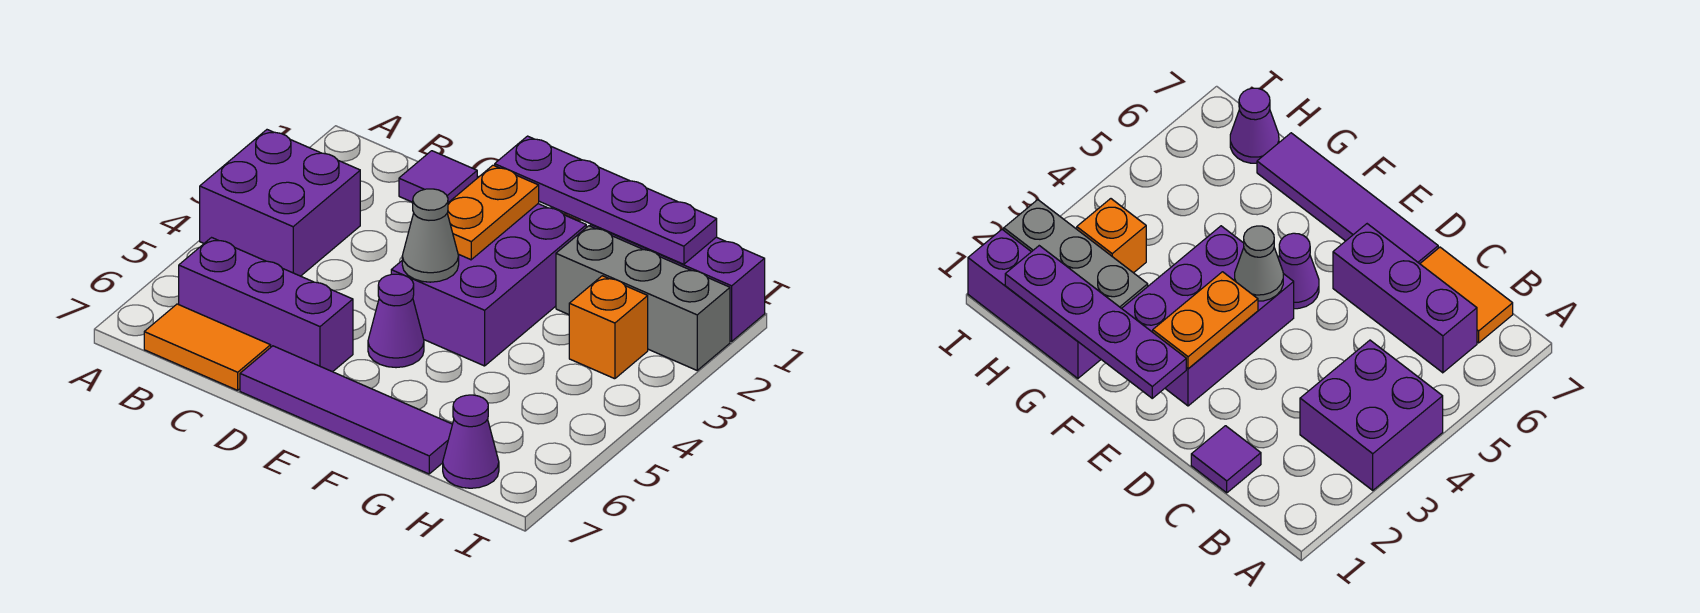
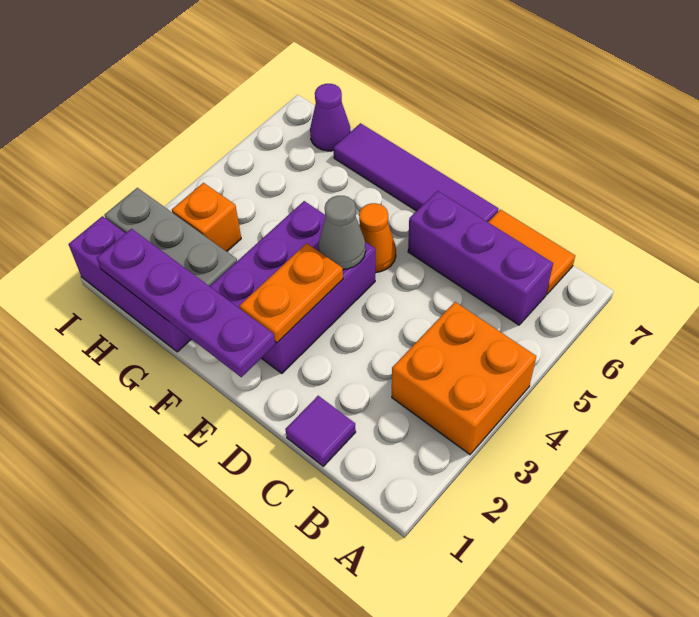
purple 2x2 brick [200,130,360,276] -> orange 2x2 brick [392,302,536,454]
purple 1x1 cone [368,274,424,368] -> orange 1x1 cone [359,203,396,272]

